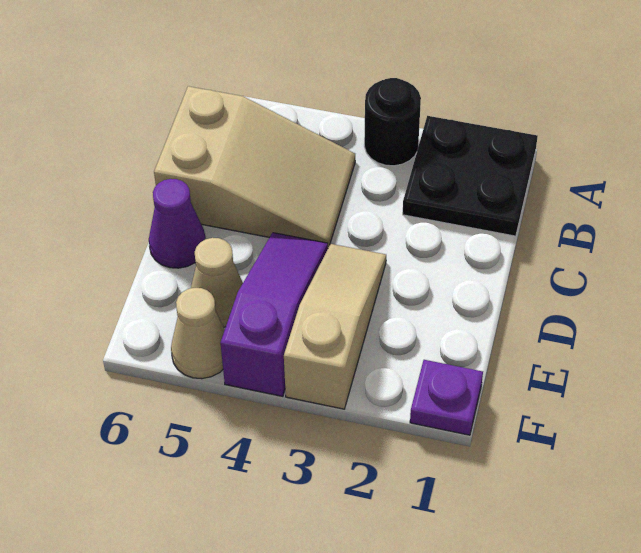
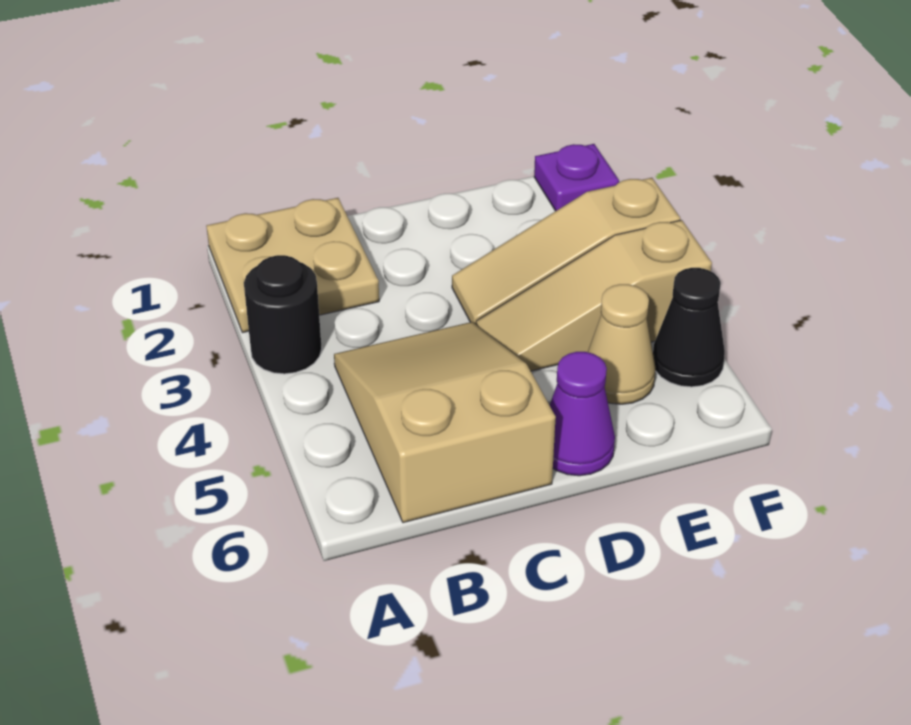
black 2x2 plate [403,116,538,236] -> tan 2x2 plate [207,198,379,333]
purple 1x3 slope [221,233,328,396] -> tan 1x3 slope [476,220,712,371]
tan 1x1 cone [171,288,225,379] -> black 1x1 cone [653,268,725,387]

